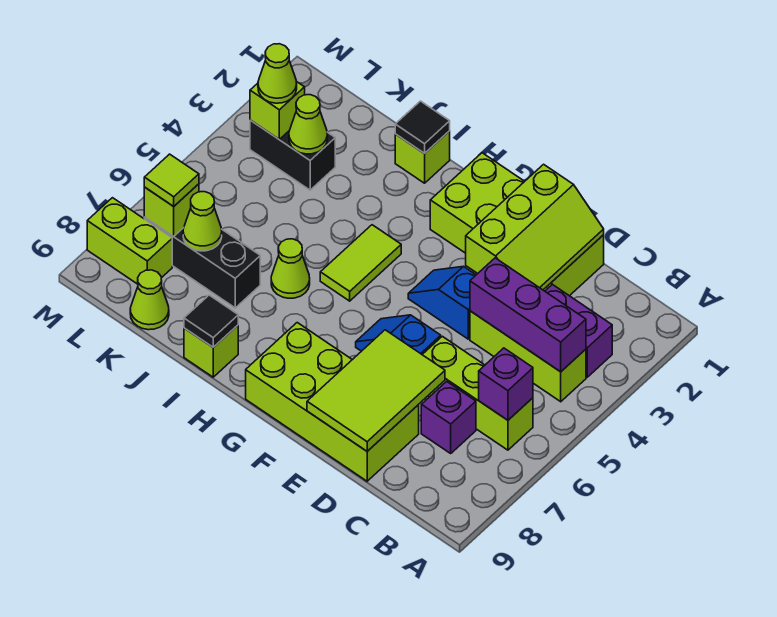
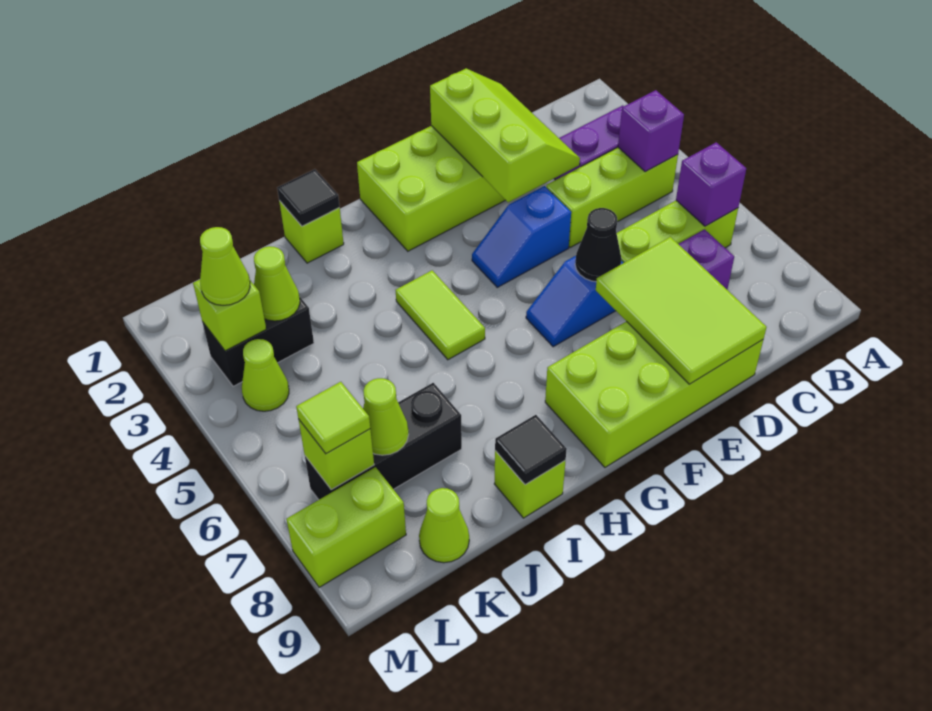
purple 1x3 brick [470,258,586,372] -> purple 1x1 brick [618,90,684,172]
none -> black 1x1 cone [575,208,622,282]
lime 1x1 cone [271,239,310,298] -> lime 1x1 cone moved to [242,339,289,411]

